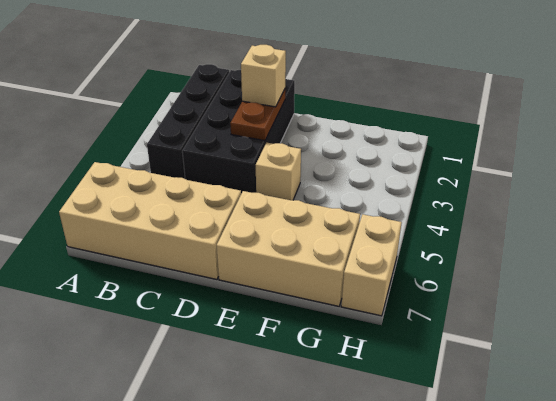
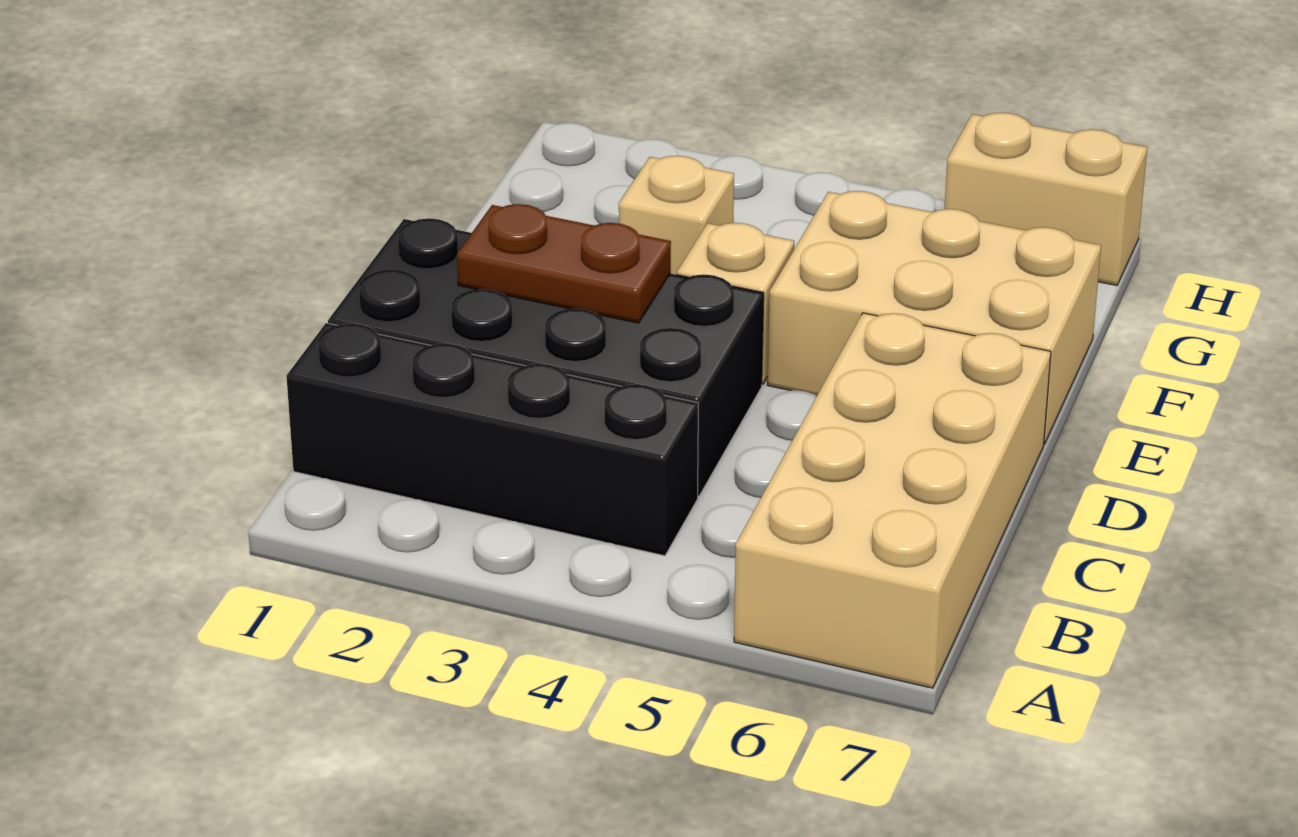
tan 1x1 brick [241,45,286,107] -> tan 1x1 brick moved to [619,156,734,275]
tan 2x3 brick [217,191,360,306] -> tan 2x3 brick turned to [767,191,1101,444]

